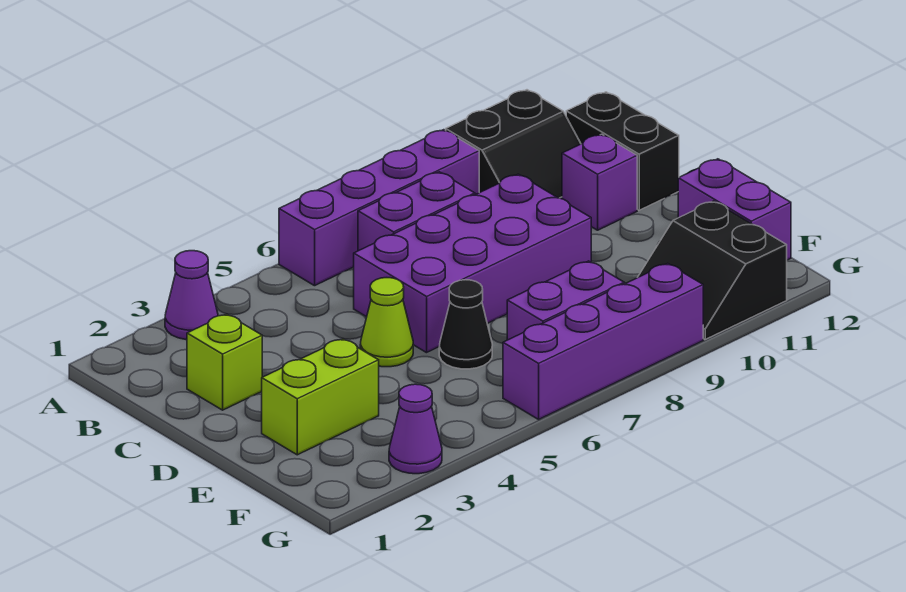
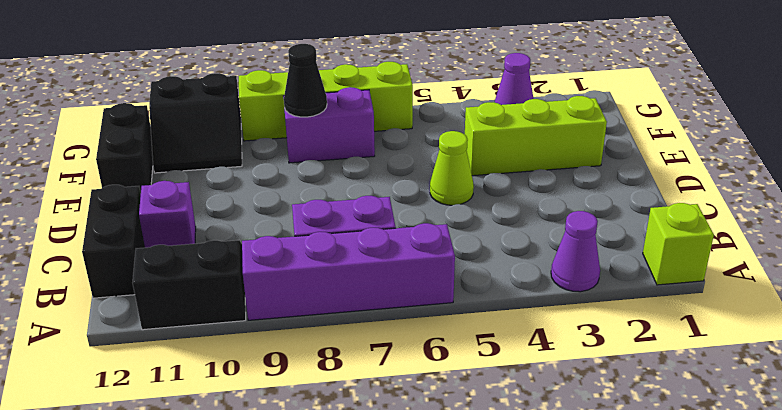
lime 1x1 brick [187,314,262,410] -> lime 1x1 brick moved to [643,203,714,285]
purple 2x4 brick [354,174,591,353] -> none
lime 1x2 brick [262,339,379,455] -> lime 1x3 brick [465,96,607,176]
black 1x1 cone [439,280,492,369] -> black 1x1 cone moved to [284,44,327,117]
purple 1x2 brick [678,159,791,260] -> black 1x2 brick [96,103,153,193]
black 2x2 slope [638,201,787,339] -> black 2x2 slope turned to [149,73,242,173]
purple 1x4 brick [503,263,703,419] -> lime 1x4 brick [239,62,413,141]

